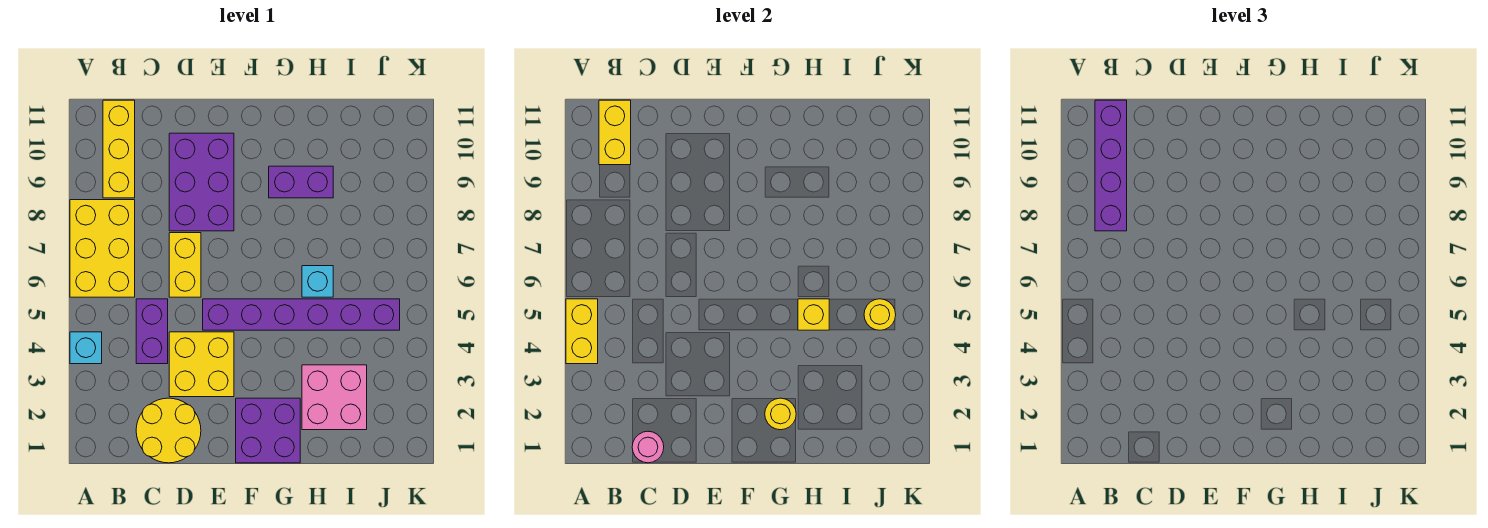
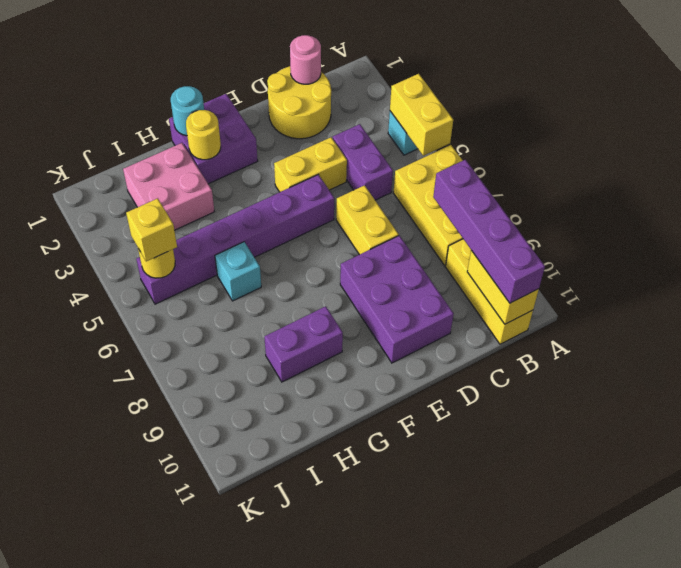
yellow 2x2 brick [169,332,234,397] -> yellow 1x2 brick [274,137,347,192]
none -> cyan 1x1 round brick [171,86,204,136]
yellow 1x1 brick [798,299,829,330] -> yellow 1x1 brick moved to [126,198,177,261]

